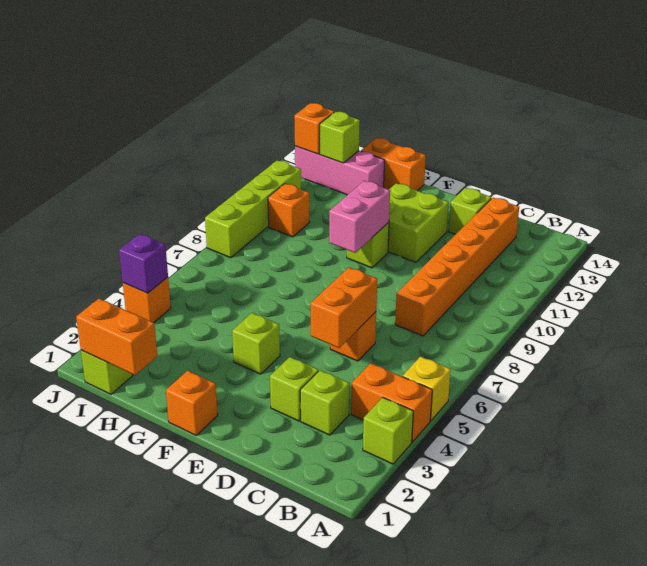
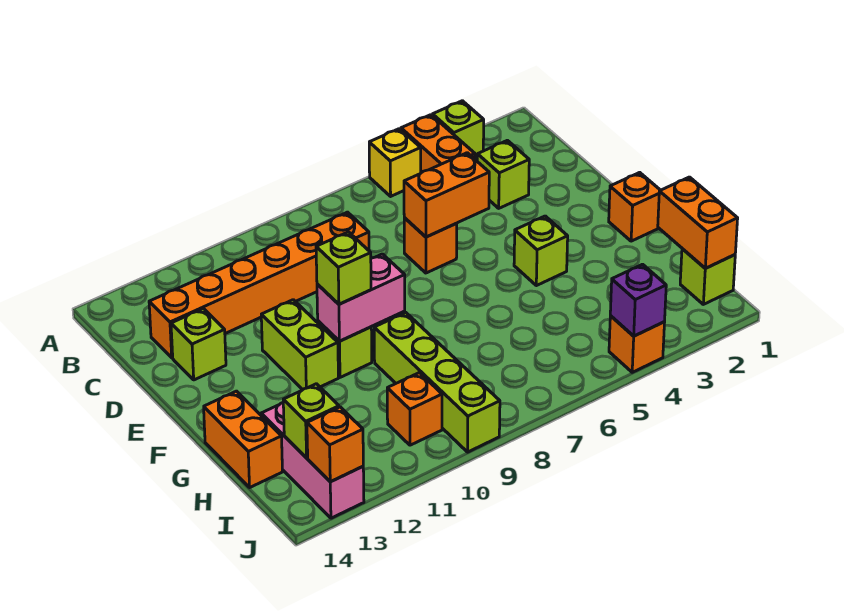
lime 1x1 brick [270,357,318,421] -> lime 1x1 brick moved to [316,232,371,304]
lime 2x2 brick [388,183,449,262] -> lime 1x2 brick [261,300,338,390]
lime 1x4 brick [205,160,301,258] -> lime 1x4 brick turned to [374,313,500,452]

